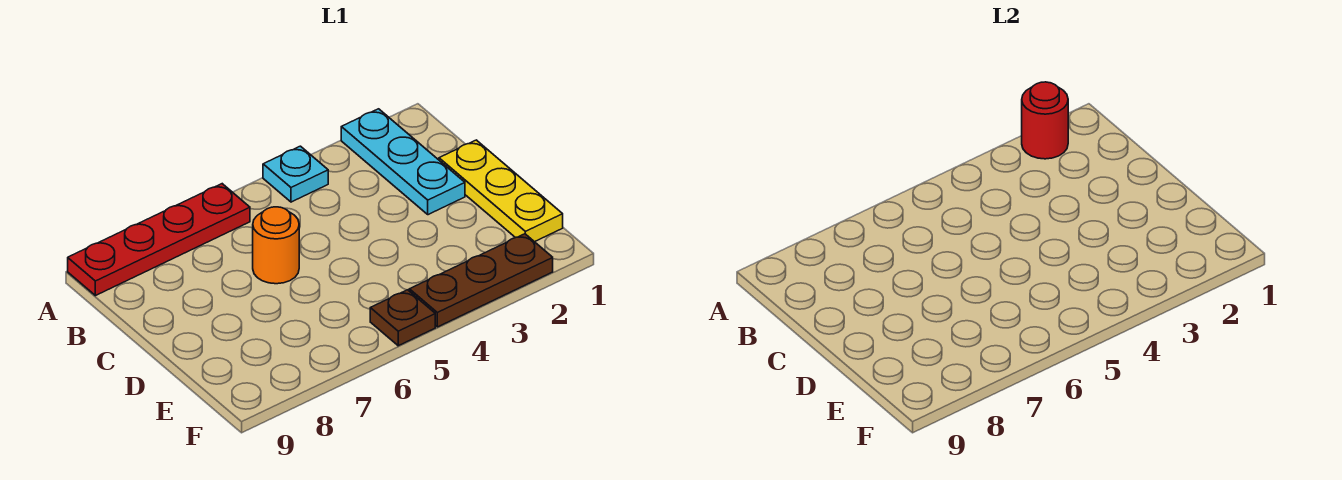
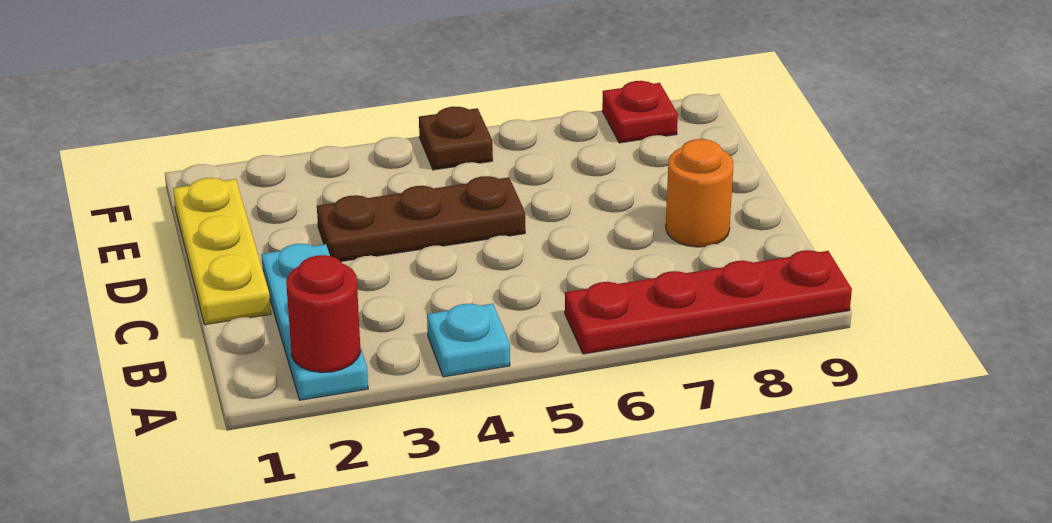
orange 1x1 round brick [253,207,299,284] -> orange 1x1 round brick moved to [666,139,734,247]
brown 1x3 plate [409,234,553,327] -> brown 1x3 plate moved to [317,176,525,261]
none -> red 1x1 plate [602,81,678,143]

